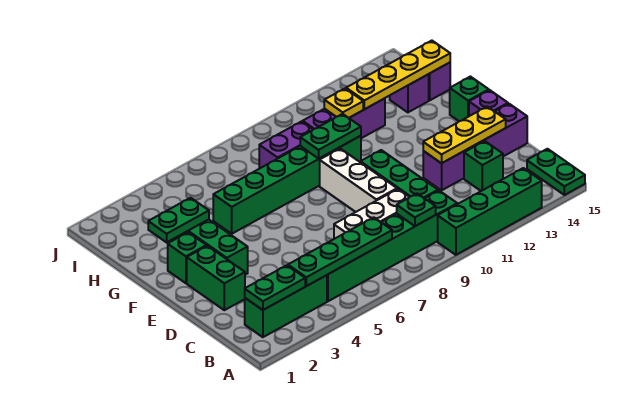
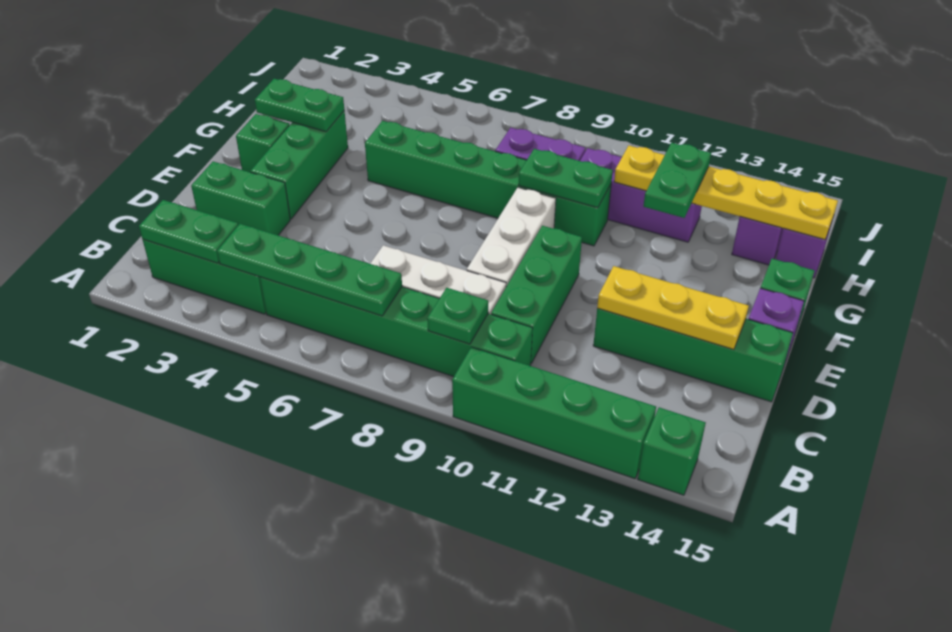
green 1x2 plate [527,149,585,195] -> green 1x2 plate moved to [643,143,711,218]
green 1x1 brick [464,141,503,191] -> green 1x1 brick moved to [638,407,706,495]
green 1x2 brick [187,246,245,310] -> green 1x2 brick turned to [191,162,290,235]
purple 1x4 brick [423,104,527,190] -> green 1x4 brick [593,308,793,402]

